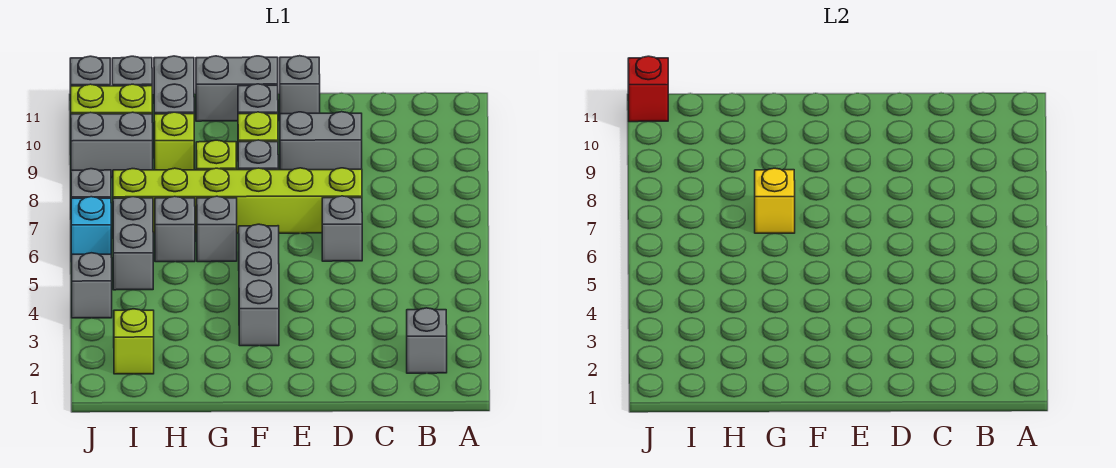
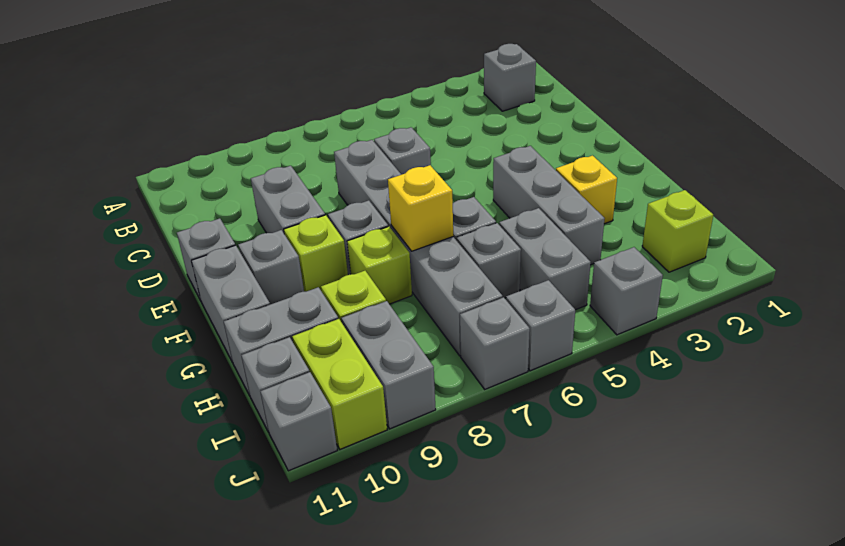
lime 1x6 brick [113,168,362,234] -> grey 1x6 brick [334,140,503,356]
grey 1x3 brick [239,224,279,346] -> grey 1x3 brick turned to [493,146,605,265]
none -> yellow 1x1 brick [556,156,617,224]
grey 1x2 brick [113,197,153,290] -> grey 1x2 brick turned to [499,208,591,310]
cyan 1x1 brick [71,197,111,262] -> grey 1x1 brick [506,280,575,371]
red 1x1 brick [628,56,668,122] -> none

